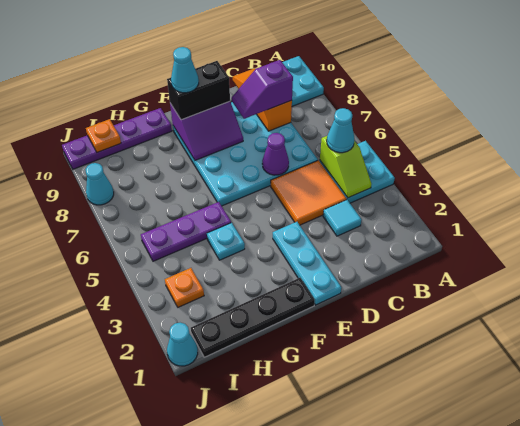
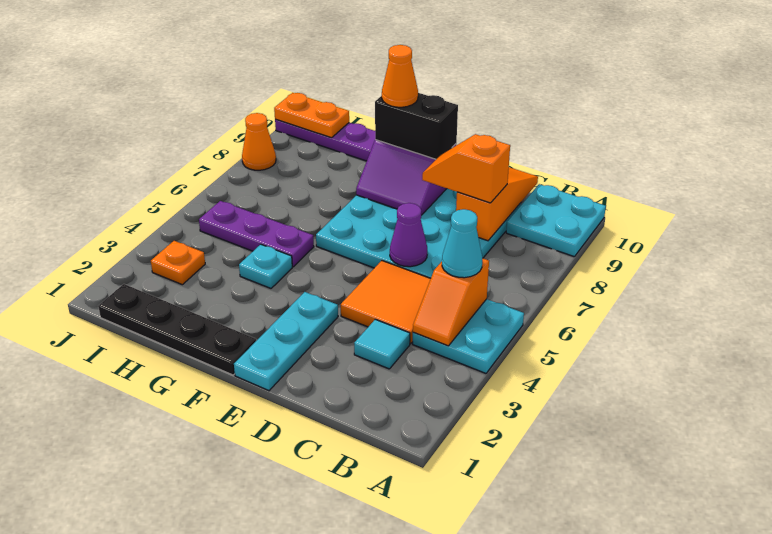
lime 1x2 slope [320,136,371,198] -> orange 1x2 slope [413,258,489,346]
purple 1x2 slope [232,60,293,119] -> orange 1x2 slope [422,134,510,203]
cyan 1x1 cone [171,47,199,93] -> orange 1x1 cone [382,45,418,107]
orange 1x1 plate [86,119,121,152] -> orange 1x2 plate [274,93,349,138]
cyan 1x1 cone [167,323,198,366] -> none
cyan 1x1 cone [85,163,114,205] -> orange 1x1 cone [242,113,276,170]

